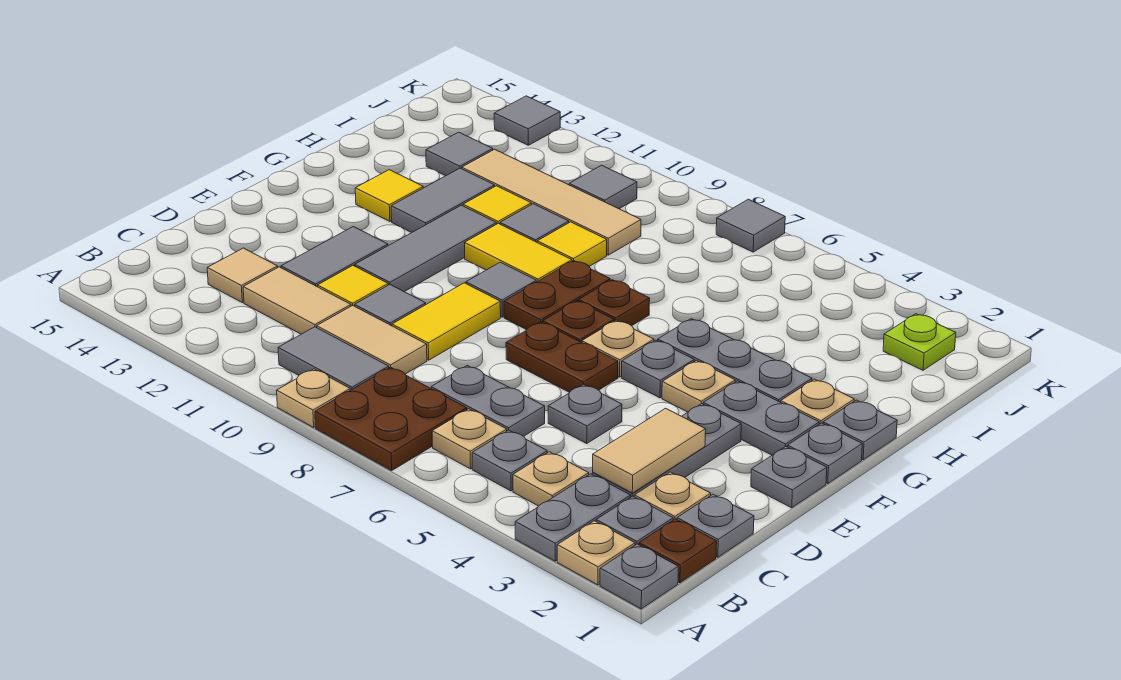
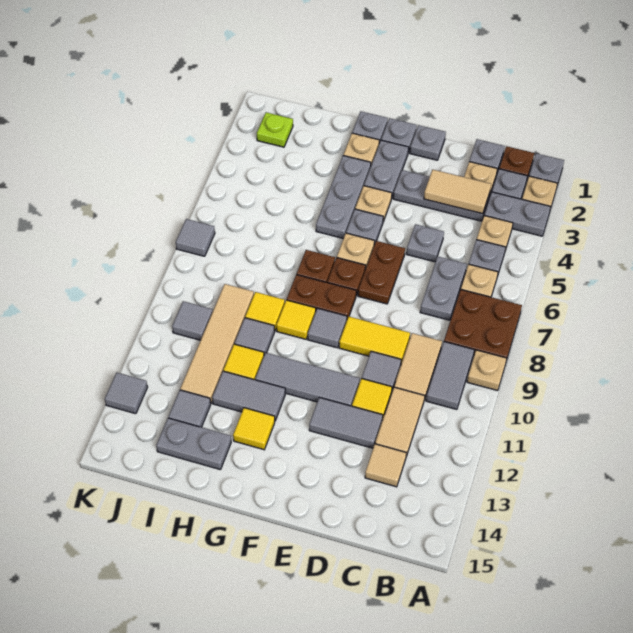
yellow 1x2 tile [465,223,572,282] -> yellow 1x1 tile [276,300,316,339]
none -> grey 1x2 plate [156,418,231,470]

